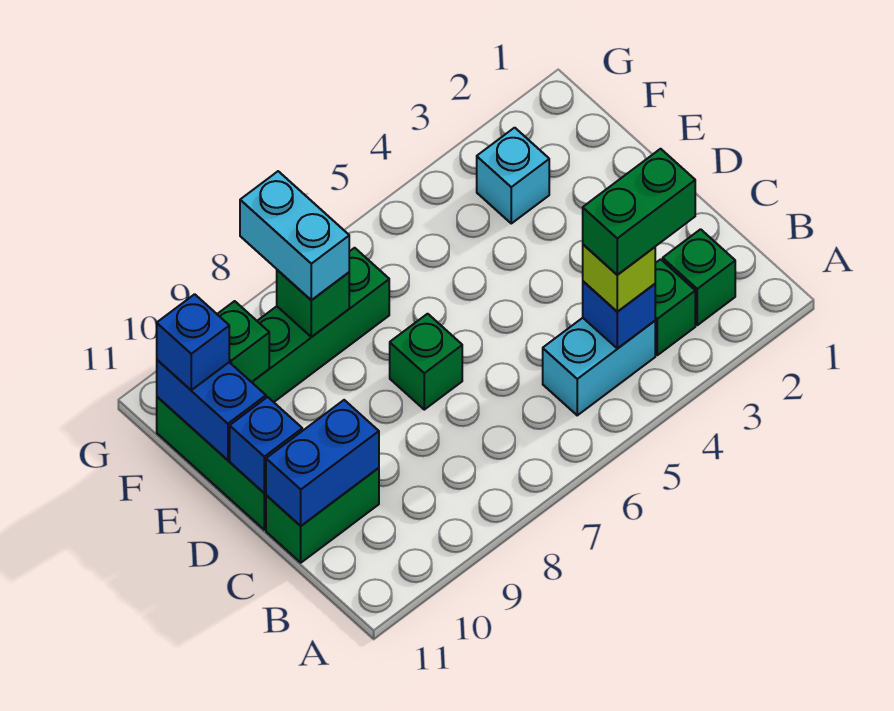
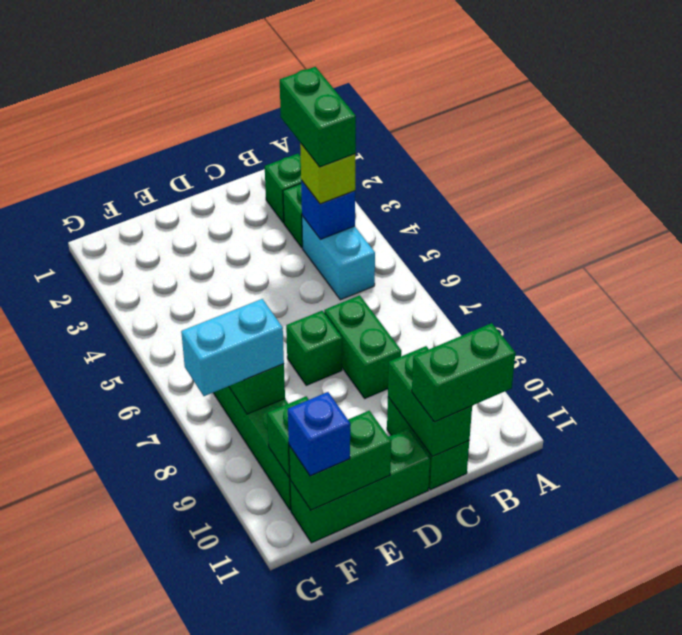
none -> green 1x2 brick [412,323,515,422]
none -> green 1x2 brick [324,295,401,398]
blue 1x2 brick [266,400,379,526] -> green 1x2 brick [388,346,472,457]
blue 1x1 brick [230,397,302,493] -> none
blue 1x2 brick [157,360,266,460] -> green 1x2 brick [289,411,391,510]
cyan 1x1 brick [477,128,549,223] -> none

